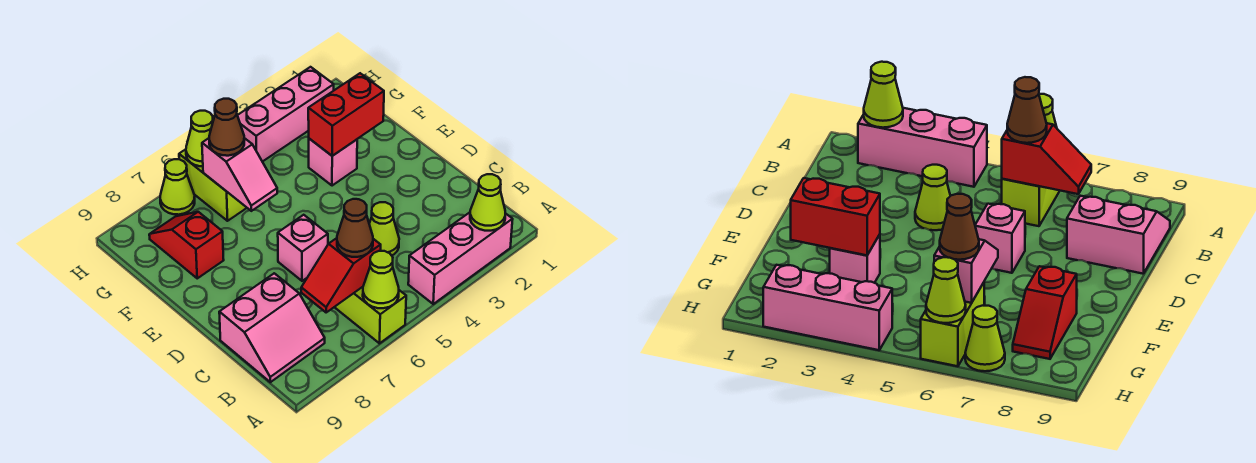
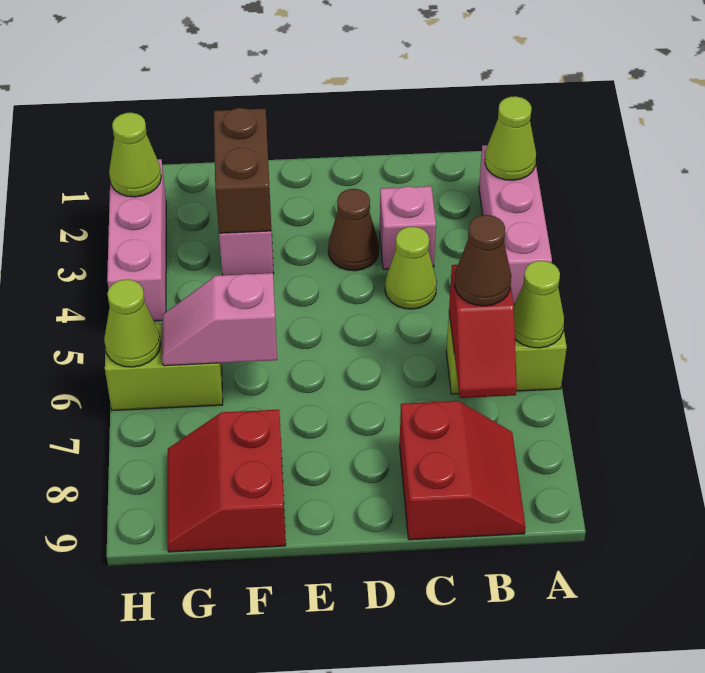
pink 2x2 slope [219,273,325,382] -> red 2x2 slope [400,401,526,540]
pink 1x1 brick [278,215,328,281] -> pink 1x1 brick moved to [380,186,436,269]
red 1x2 brick [308,73,384,156] -> brown 1x2 brick [214,108,271,233]
pink 1x2 slope [202,138,277,211] -> pink 1x2 slope turned to [162,273,277,366]
red 1x2 slope [149,212,224,278] -> red 2x2 slope [167,410,286,552]
brown 1x1 cone [209,99,244,156] -> brown 1x1 cone moved to [328,189,379,271]
lime 1x1 cone [160,159,195,215] -> lime 1x1 cone moved to [109,113,161,197]

